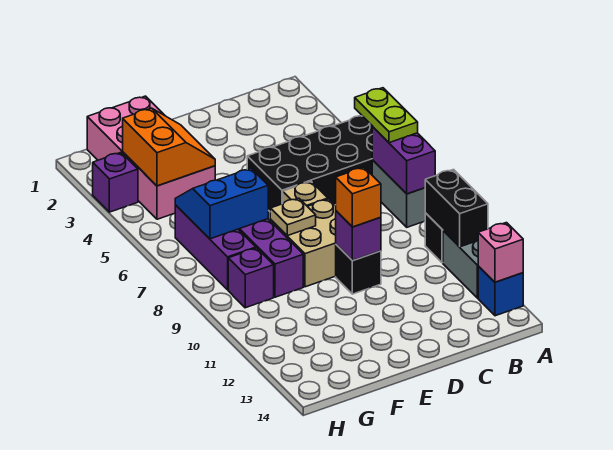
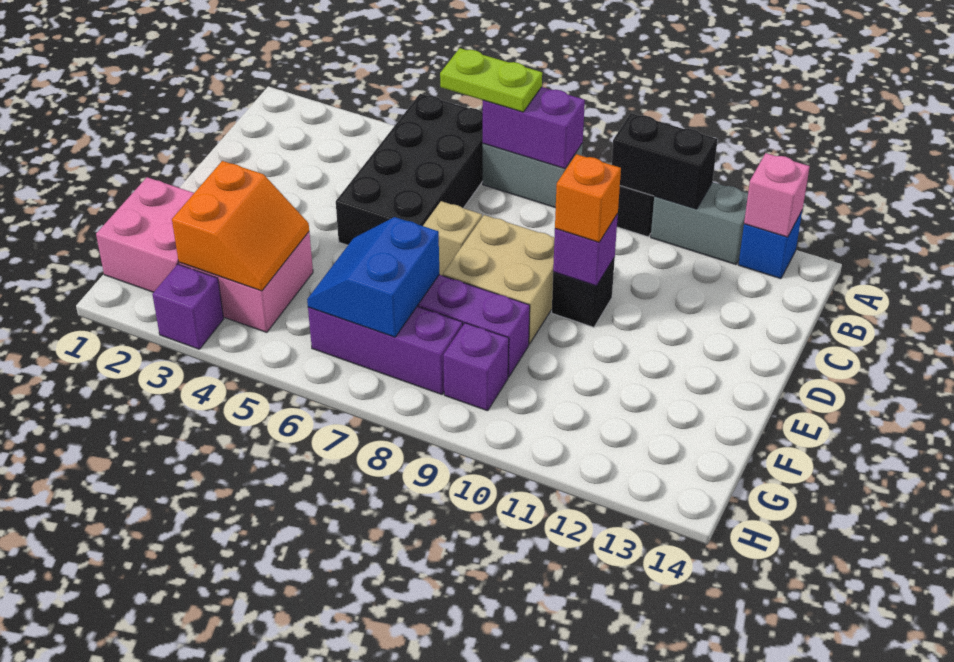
tan 1x1 plate [270,198,316,236] -> none
orange 2x2 slope [123,108,215,186] -> orange 2x2 slope turned to [172,161,309,291]

